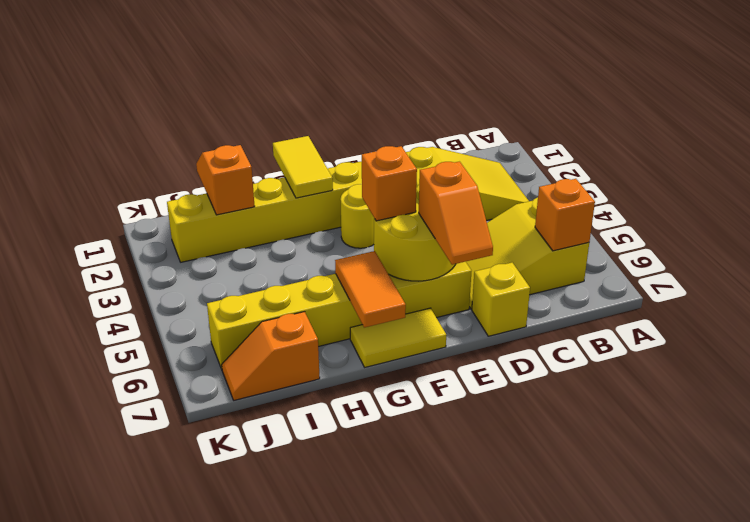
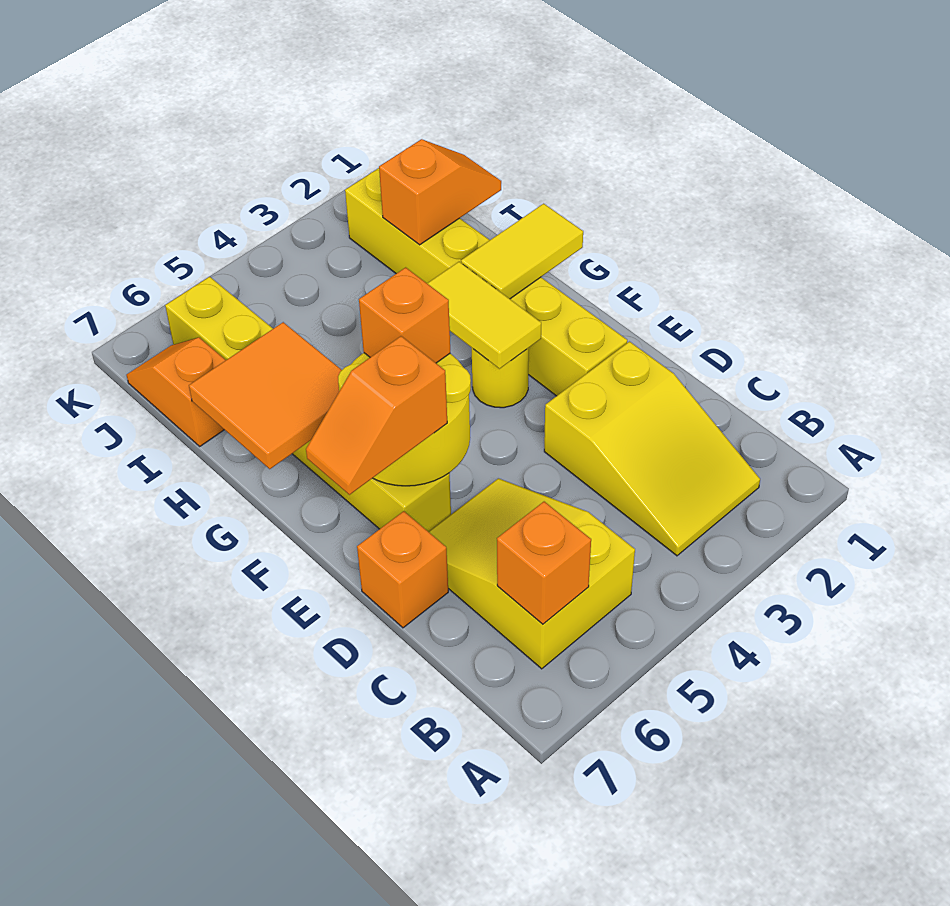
yellow 1x1 brick [472,263,530,336] -> orange 1x1 brick [357,511,448,628]
yellow 1x2 tile [350,308,446,367] -> yellow 1x2 tile moved to [427,262,541,369]
orange 1x2 tile [335,251,406,327] -> orange 2x2 tile [189,322,342,469]

